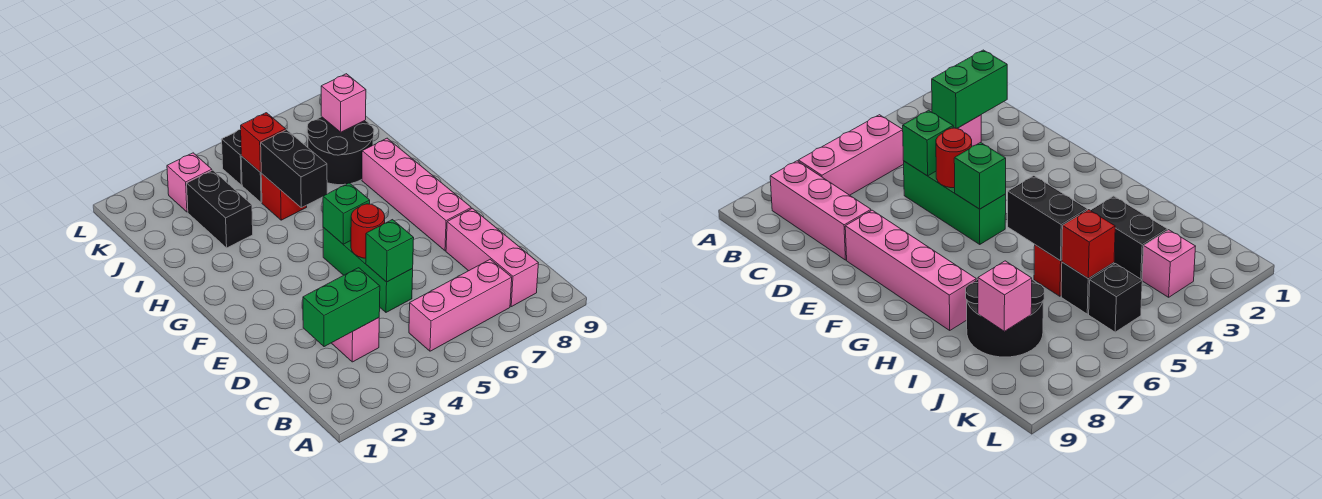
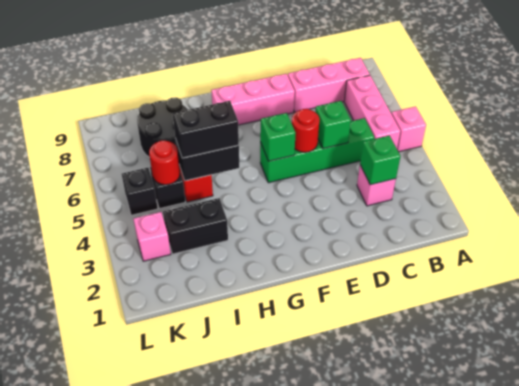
green 1x2 brick [303,268,380,347] -> green 1x1 brick [360,135,400,185]
green 1x3 brick [323,227,413,312] -> green 1x4 brick [260,118,374,183]
pink 1x4 brick [362,138,471,251] -> pink 1x3 brick [211,74,295,125]
none -> black 1x2 brick [173,101,239,158]
red 1x1 brick [241,113,286,172] -> red 1x1 round brick [149,141,180,185]
pink 1x1 brick [321,74,366,132] -> pink 1x1 brick moved to [391,106,426,152]

